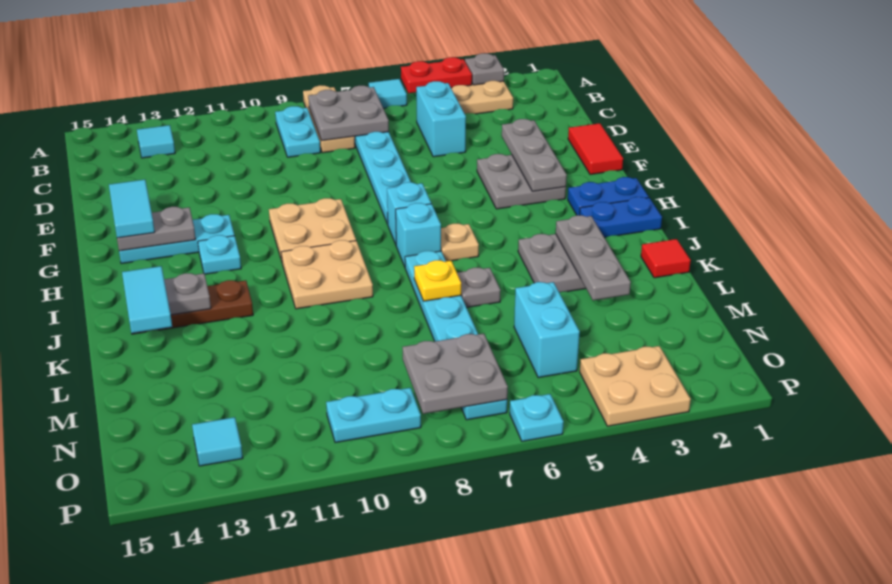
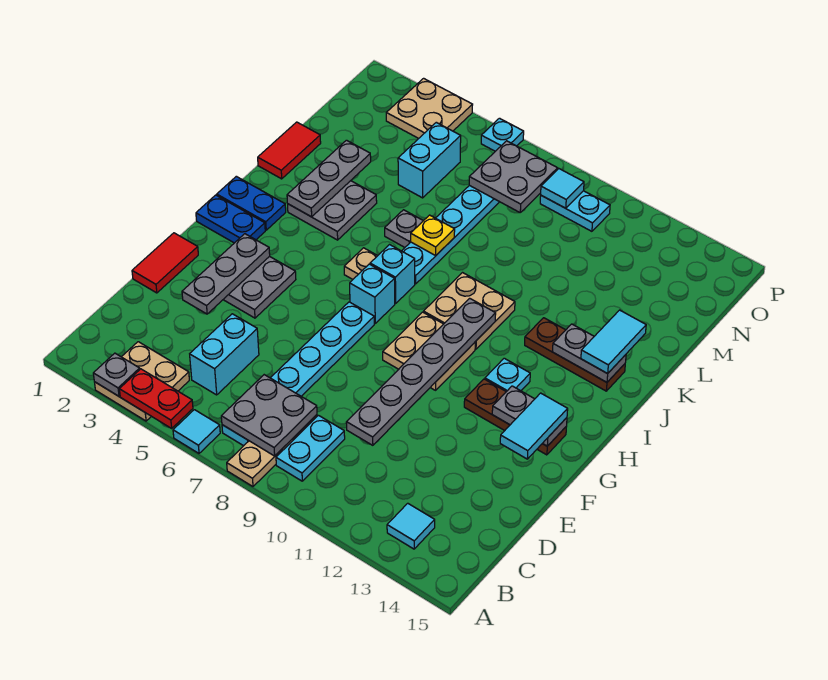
none -> grey 1x6 plate [346,298,496,445]
cyan 1x3 plate [119,214,235,264] -> brown 1x3 plate [464,379,567,455]
red 1x1 tile [641,239,691,278] -> red 1x2 tile [258,122,321,179]
cyan 1x1 tile [192,417,243,466] -> cyan 1x1 tile moved to [541,169,584,208]

